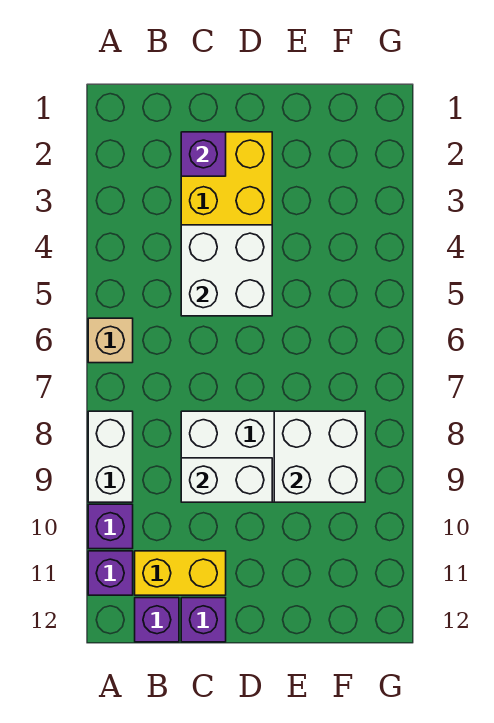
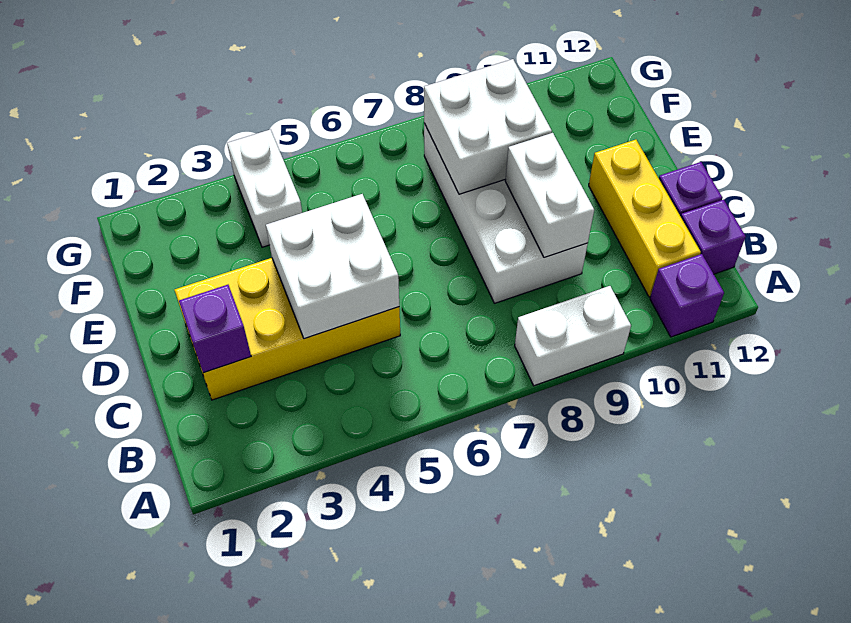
tan 1x1 brick [88,318,133,363] -> none
purple 1x1 brick [88,504,133,549] -> none
yellow 1x2 brick [135,551,226,595] -> yellow 1x3 brick [589,140,701,297]
none -> white 1x2 brick [227,129,302,247]

